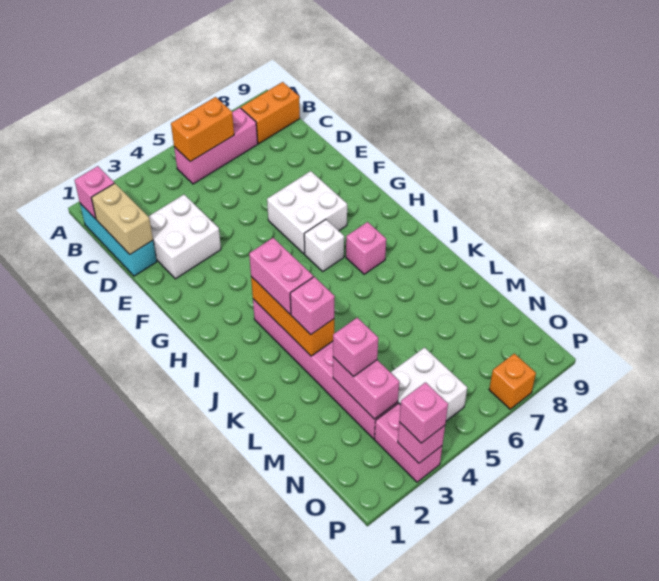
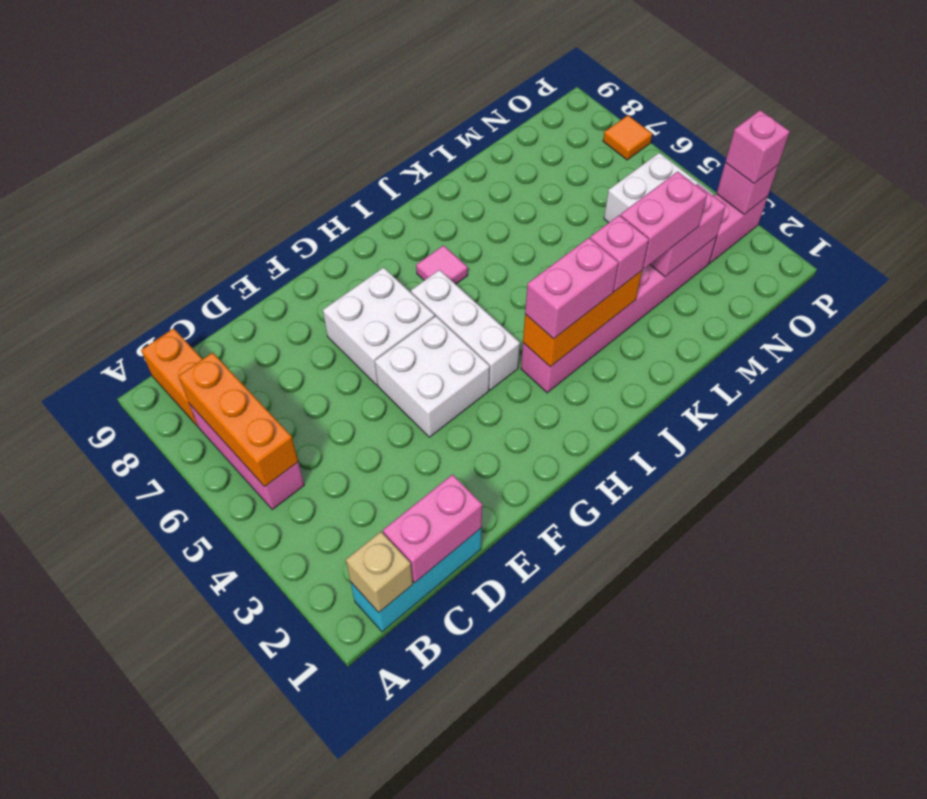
pink 1x1 brick [75,166,114,219] -> tan 1x1 brick [346,532,413,612]
orange 1x2 brick [171,97,234,162] -> orange 1x3 brick [179,353,298,486]
tan 1x2 brick [91,183,153,254] -> pink 1x2 brick [383,474,482,583]
white 2x2 brick [148,195,221,279] -> white 2x2 brick moved to [375,316,490,437]
white 1x1 brick [304,219,344,271] -> white 1x3 brick [411,270,520,390]
pink 1x1 brick [346,222,386,274] -> pink 1x1 tile [416,245,468,284]
pink 1x1 brick [333,318,378,377] -> pink 1x2 brick [620,172,707,269]
orange 1x1 brick [489,354,536,409] -> orange 1x1 tile [603,115,652,160]

